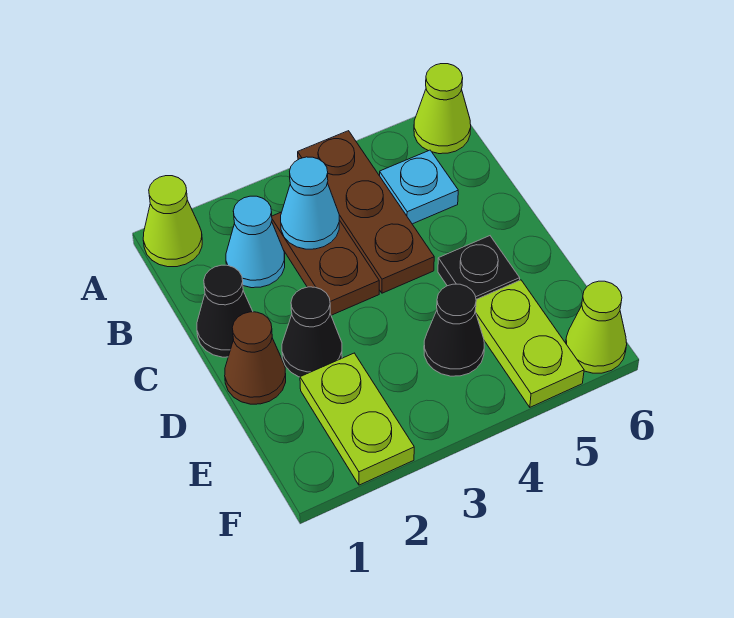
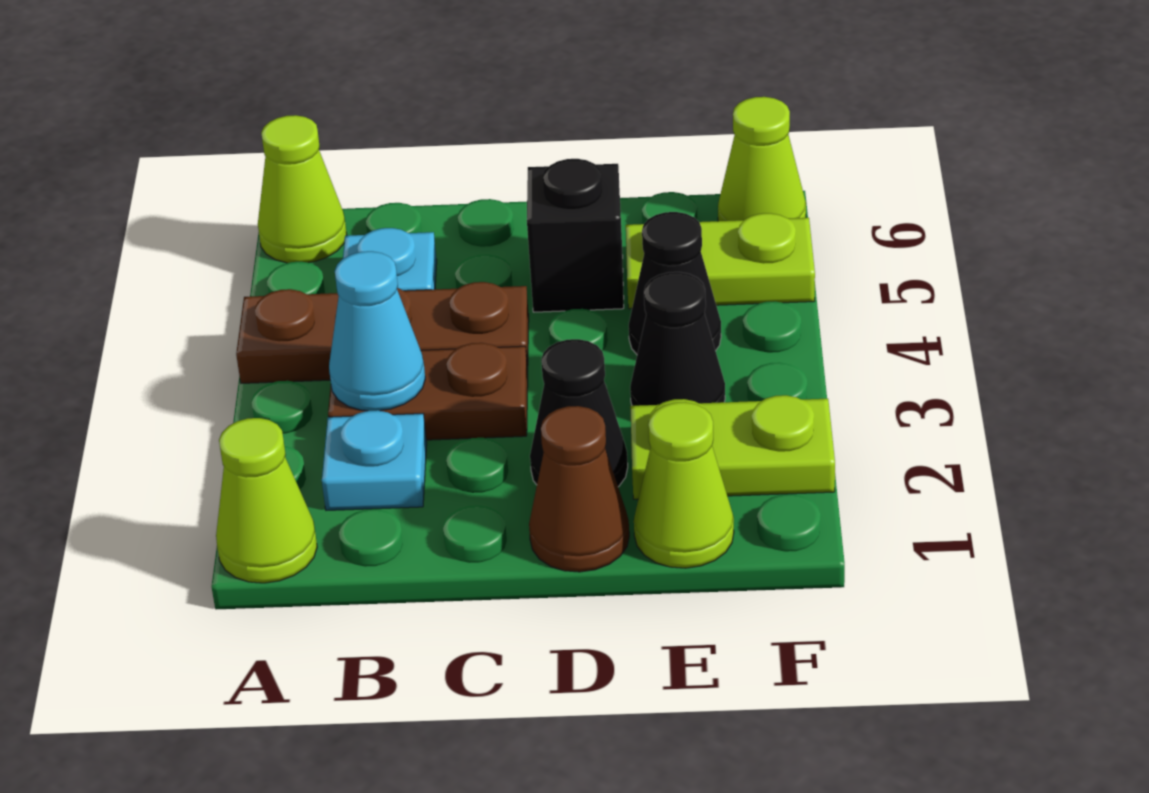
cyan 1x1 cone [226,196,285,288] -> cyan 1x1 plate [322,410,427,510]
black 1x1 cone [197,265,253,357] -> black 1x1 cone moved to [630,272,725,406]
black 1x1 plate [438,236,520,299] -> black 1x1 brick [527,159,624,312]
none -> lime 1x1 cone [634,402,734,568]

